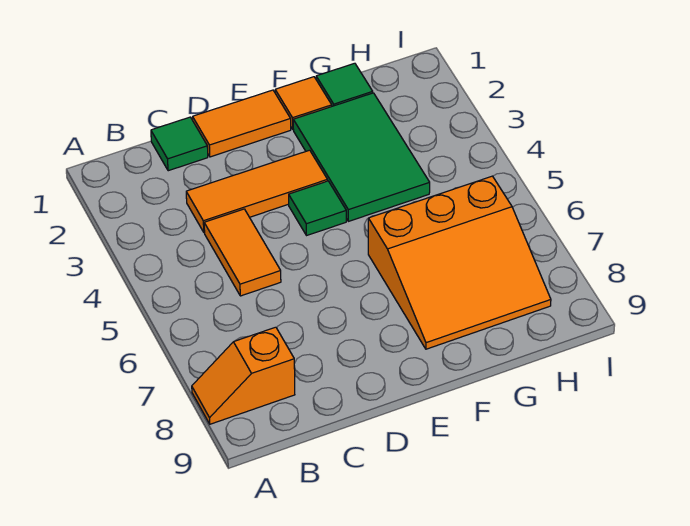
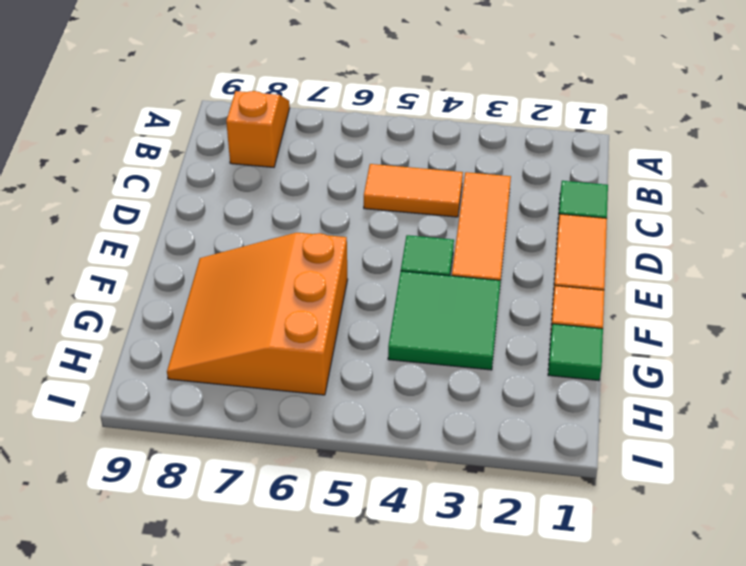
green 2x3 tile [293,93,430,221] -> green 2x2 tile [388,271,501,370]

